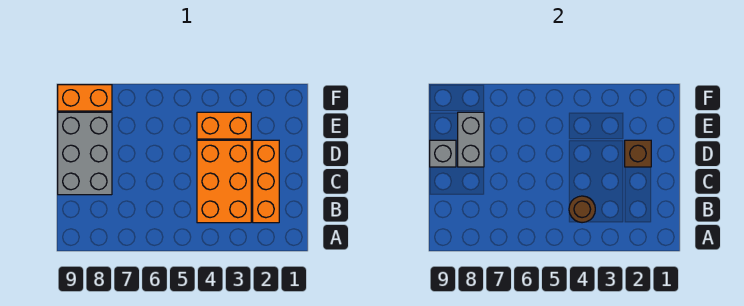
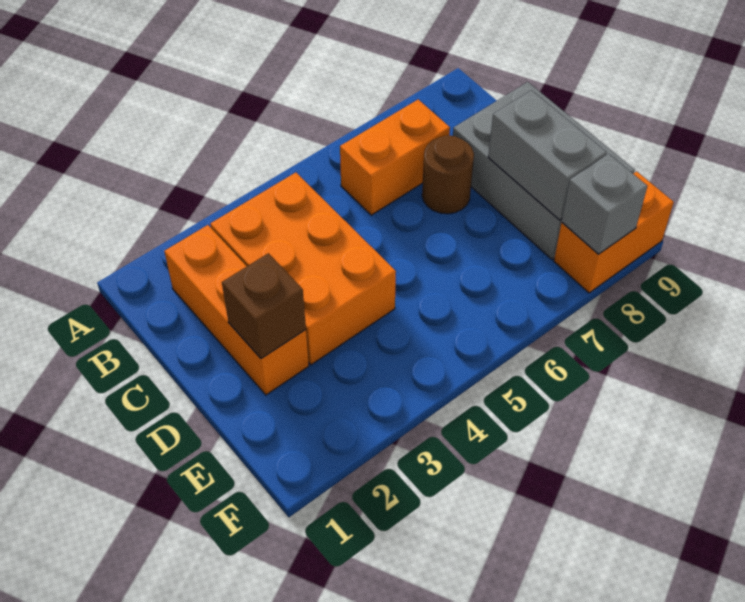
brown 1x1 round brick [569,196,595,223] -> brown 1x1 round brick moved to [422,135,474,214]
grey 1x1 brick [430,140,456,167] -> grey 1x1 brick moved to [562,154,647,254]
orange 1x2 brick [197,112,251,139] -> orange 1x2 brick moved to [340,99,450,215]

